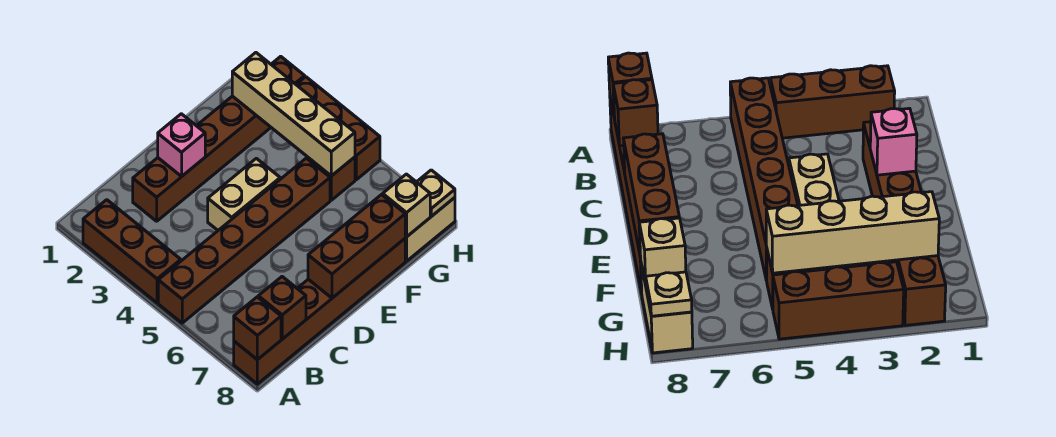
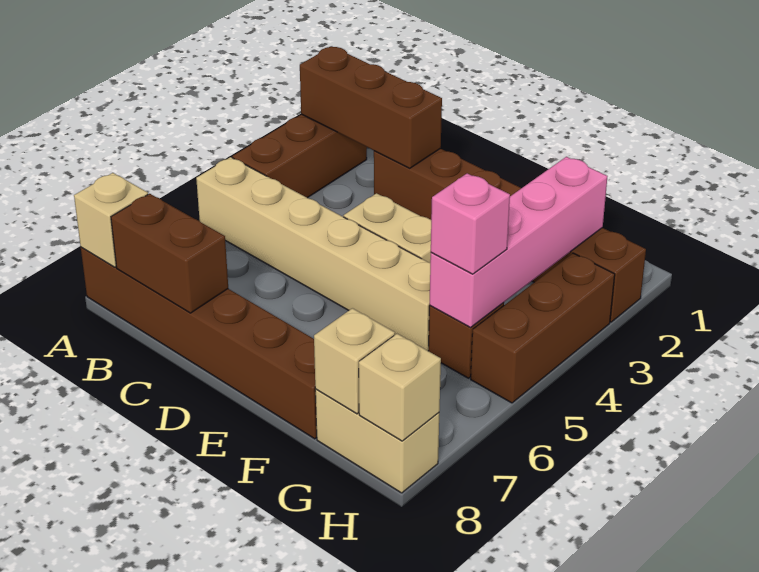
brown 1x6 brick [158,158,330,323] -> tan 1x6 brick [196,157,430,351]
brown 1x1 brick [234,297,281,360] -> tan 1x1 brick [74,173,148,267]
brown 1x1 brick [258,277,306,339] -> brown 1x2 brick [111,194,228,313]
pink 1x1 brick [158,114,205,176] -> pink 1x1 brick moved to [431,173,510,274]
brown 1x3 brick [308,195,405,298] -> brown 1x3 brick moved to [300,46,442,168]
tan 1x4 brick [232,53,355,176] -> pink 1x4 brick [430,157,608,327]
tan 1x1 plate [417,170,455,216] -> tan 1x1 brick [359,334,441,441]

